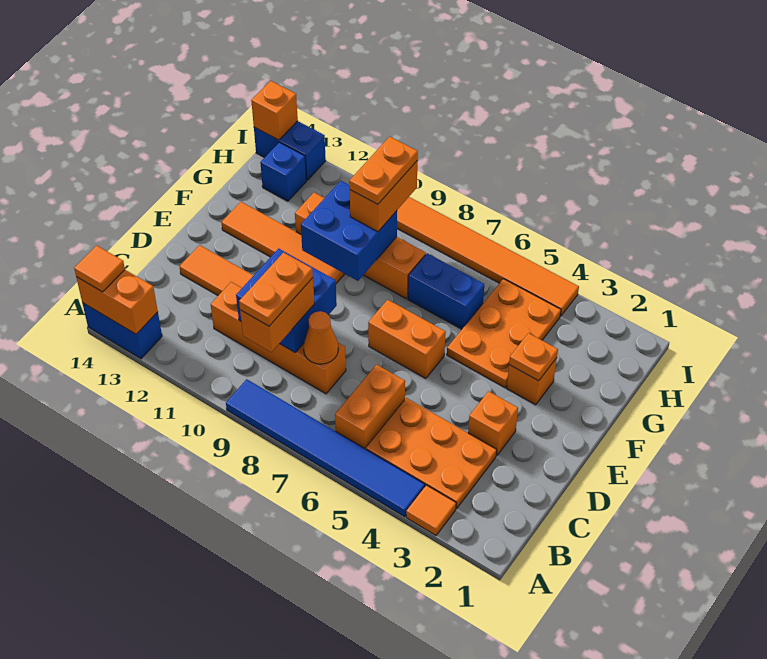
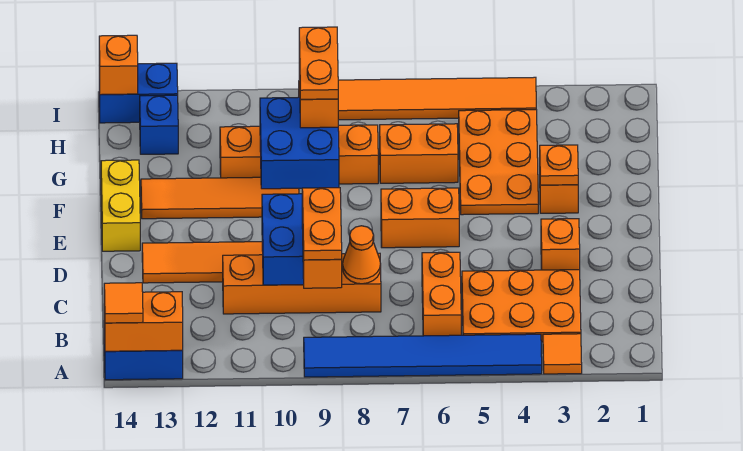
none -> yellow 1x2 brick [101,160,140,251]
blue 1x2 brick [408,253,484,329] -> orange 1x2 brick [380,124,458,183]

